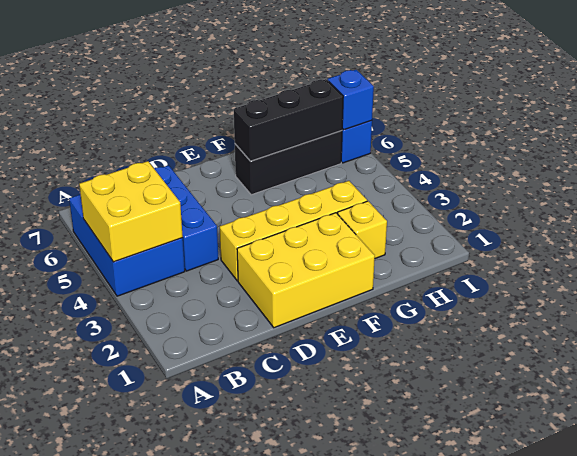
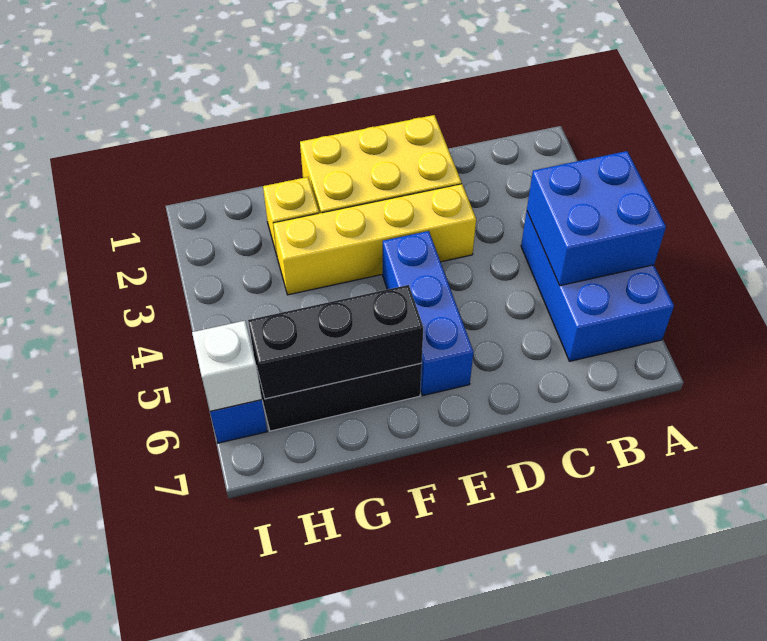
yellow 2x2 brick [79,161,183,262] -> blue 2x2 brick [527,151,666,286]
blue 1x3 brick [154,165,218,271] -> blue 1x3 brick moved to [383,231,473,395]
blue 1x1 brick [327,70,374,130] -> white 1x1 brick [192,321,262,411]

